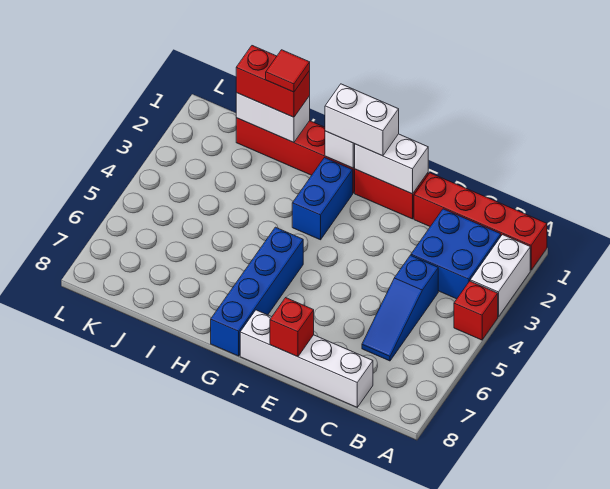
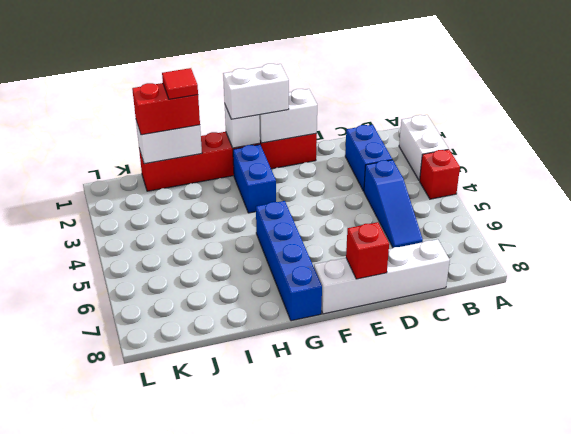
red 1x4 brick [414,173,547,270] -> none
blue 2x2 brick [411,209,501,299] -> blue 1x2 brick [345,125,392,191]

